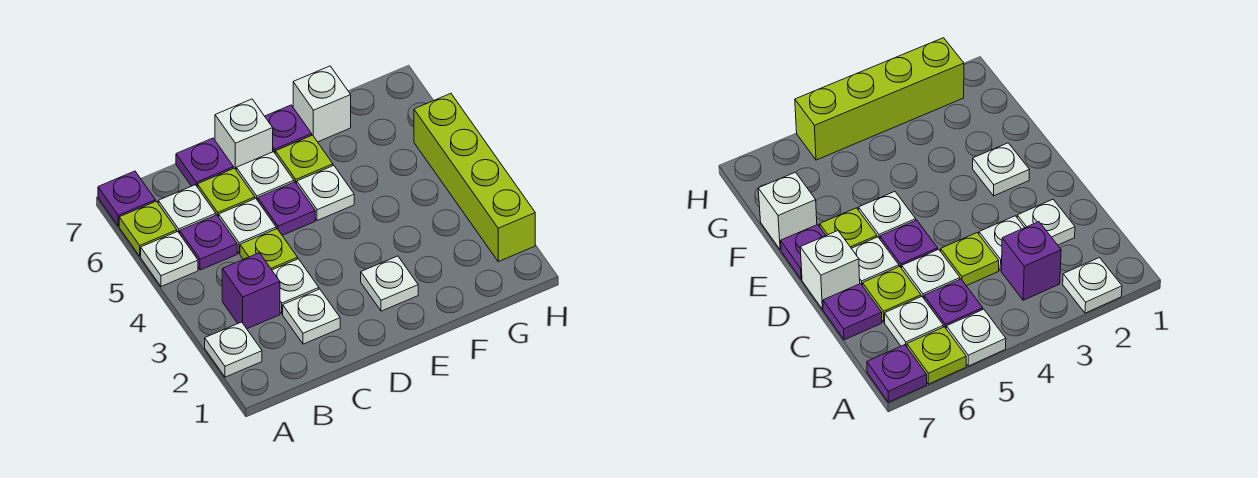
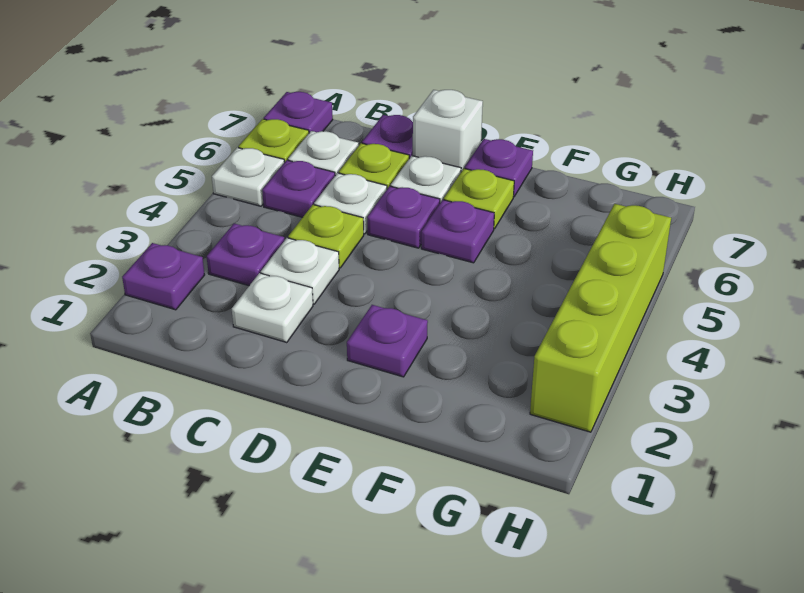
white 1x1 plate [205,322,262,377] -> purple 1x1 plate [122,243,205,310]
purple 1x1 brick [222,253,280,329] -> purple 1x1 plate [207,224,285,286]
white 1x1 plate [361,256,418,311] -> purple 1x1 plate [347,305,428,377]
white 1x1 plate [297,166,354,221] -> purple 1x1 plate [421,200,494,263]
white 1x1 brick [293,66,351,142] -> none

